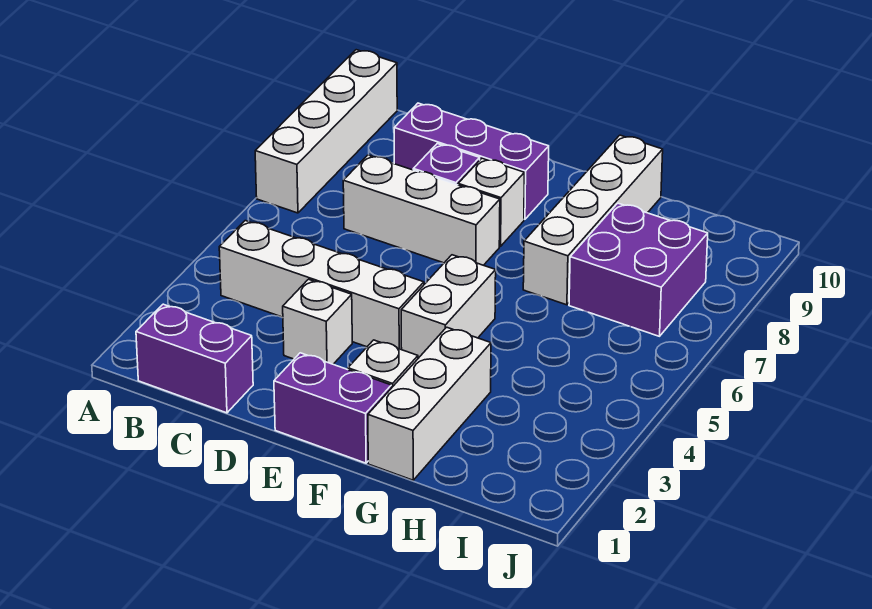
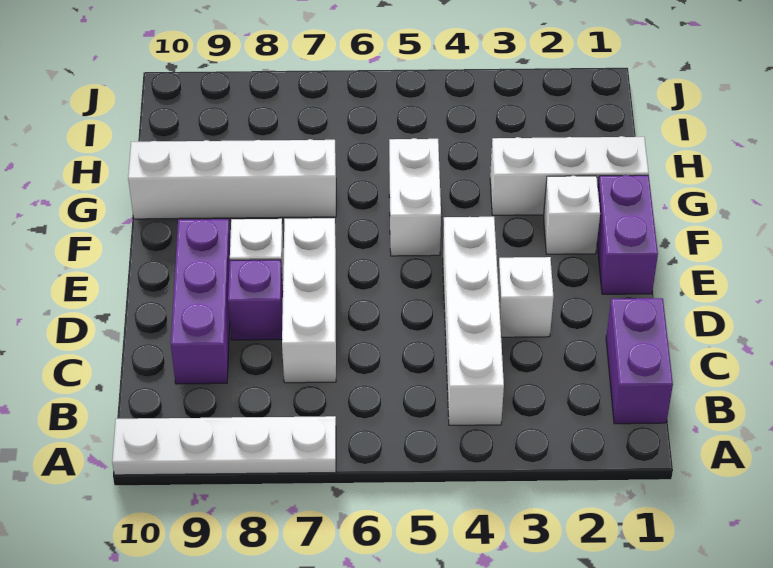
white 1x4 brick [255,50,397,213] -> white 1x4 plate [112,416,336,475]
white 1x2 brick [401,255,496,358] -> white 1x2 brick turned to [389,138,441,256]
purple 2x2 brick [569,203,708,336] -> none

